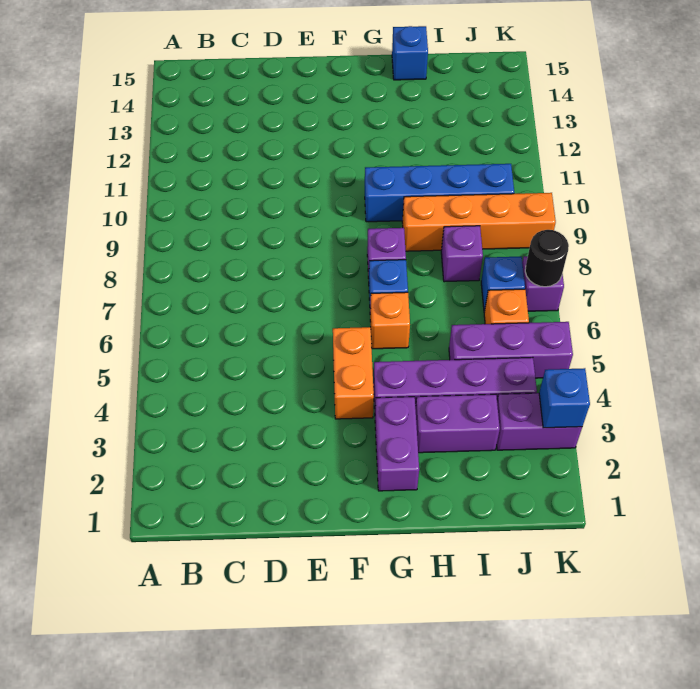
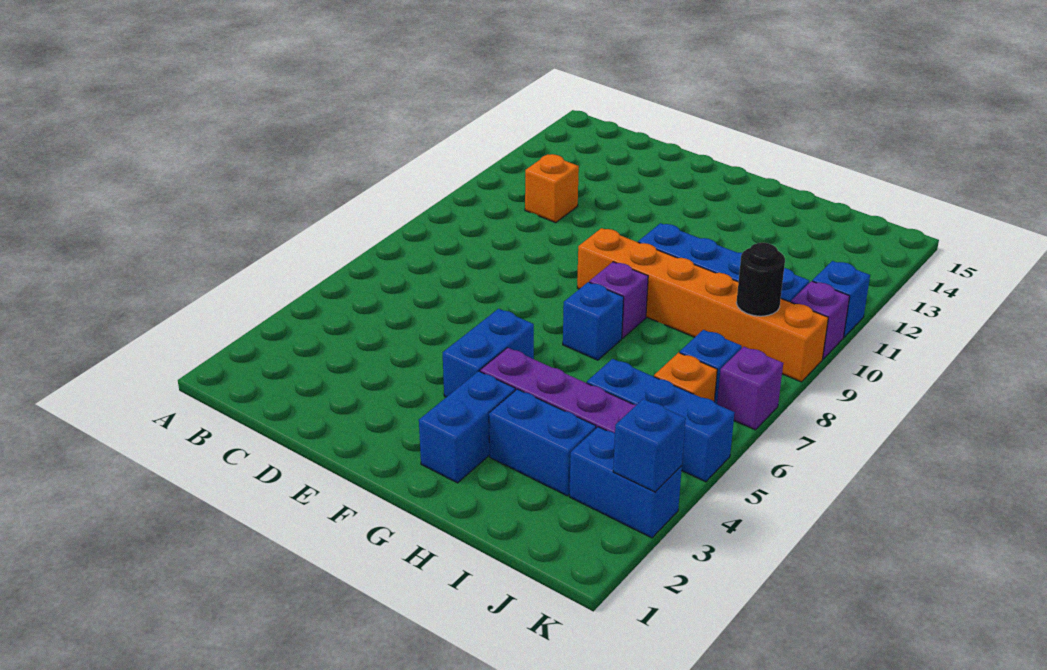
orange 1x2 brick [333,327,374,419] -> blue 1x2 brick [443,309,534,397]
purple 1x2 brick [375,397,419,491] -> blue 1x2 brick [419,371,515,483]
orange 1x1 brick [370,292,410,349] -> orange 1x1 brick moved to [525,154,579,223]
purple 1x2 brick [416,394,500,453] -> blue 1x2 brick [489,389,596,496]
orange 1x4 brick [402,193,556,251] -> orange 1x6 brick [577,228,828,382]
blue 1x1 brick [392,26,428,80] -> blue 1x1 brick moved to [812,261,870,337]
purple 1x3 brick [449,322,573,378] -> blue 1x3 brick [587,359,735,482]
purple 1x1 brick [441,226,483,282] -> purple 1x1 brick moved to [791,281,850,359]
purple 1x2 brick [497,393,582,450] -> blue 1x2 brick [569,427,682,538]
black 1x1 round brick [525,230,569,287] -> black 1x1 round brick moved to [736,243,785,316]

